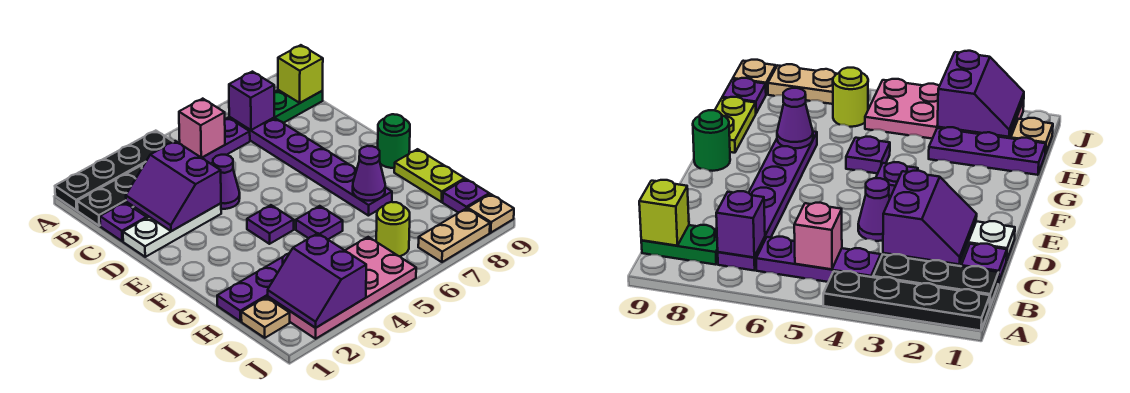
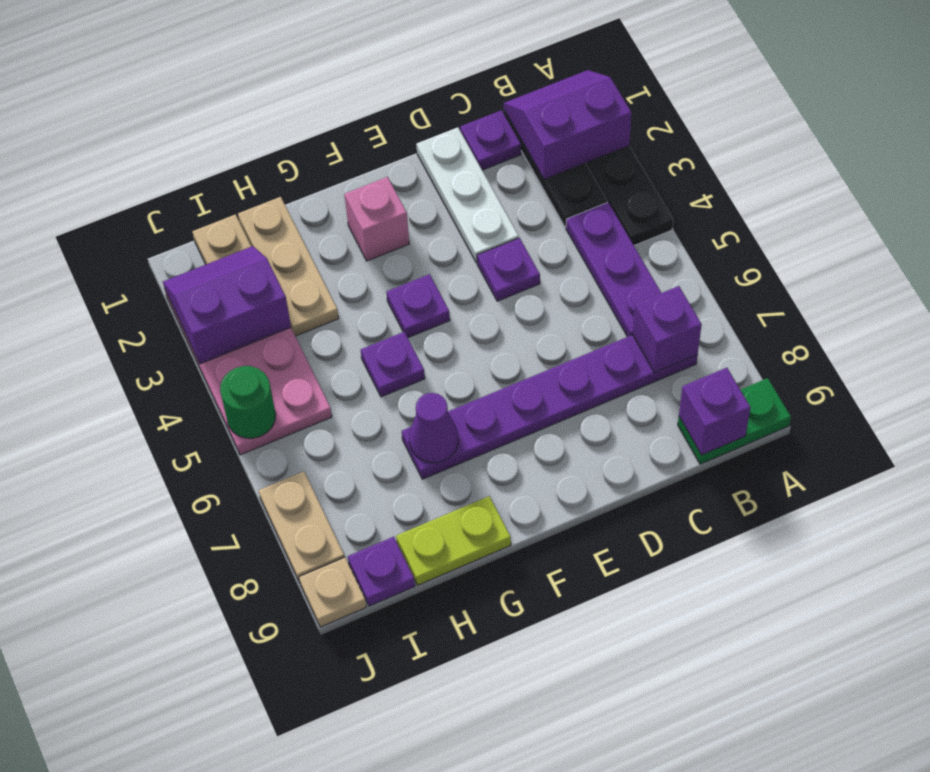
pink 1x1 brick [179,99,225,158] -> pink 1x1 brick moved to [344,177,409,261]
green 1x2 plate [274,90,323,123] -> green 1x2 plate turned to [678,378,791,464]
lime 1x1 brick [278,45,323,103] -> purple 1x1 brick [679,368,751,455]
purple 2x2 slope [126,141,221,231] -> purple 2x2 slope moved to [504,70,632,179]
purple 1x1 cone [213,155,240,209] -> purple 1x1 plate [477,238,540,301]
green 1x1 round brick [378,114,410,168] -> green 1x1 round brick moved to [220,366,276,438]
purple 1x3 plate [217,254,289,321] -> tan 1x3 plate [238,197,339,336]
lime 1x1 round brick [376,202,410,256] -> none

